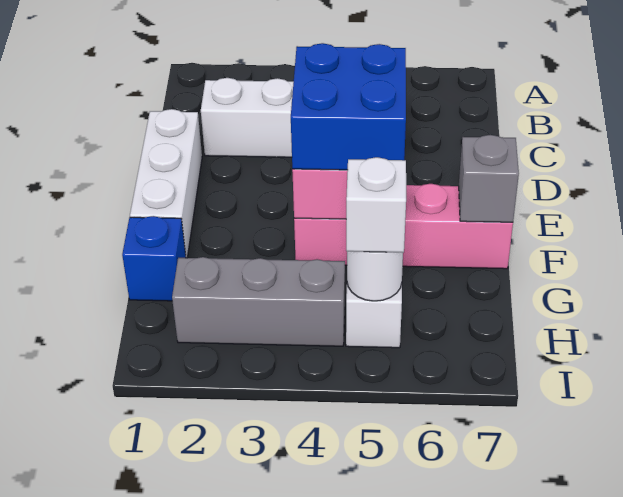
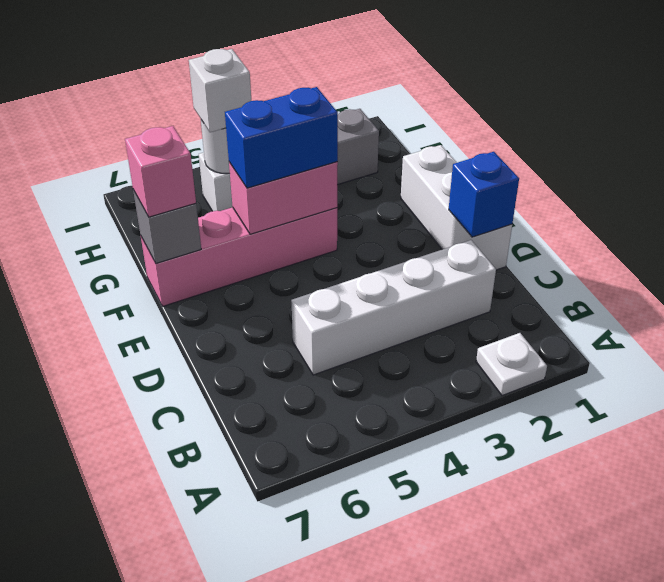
none -> white 1x1 plate [476,333,547,396]
blue 2x2 brick [291,43,406,170] -> blue 1x2 brick [225,87,338,188]
none -> pink 1x1 brick [125,126,196,217]
blue 1x1 brick [122,216,186,301] -> blue 1x1 brick moved to [449,152,519,237]

